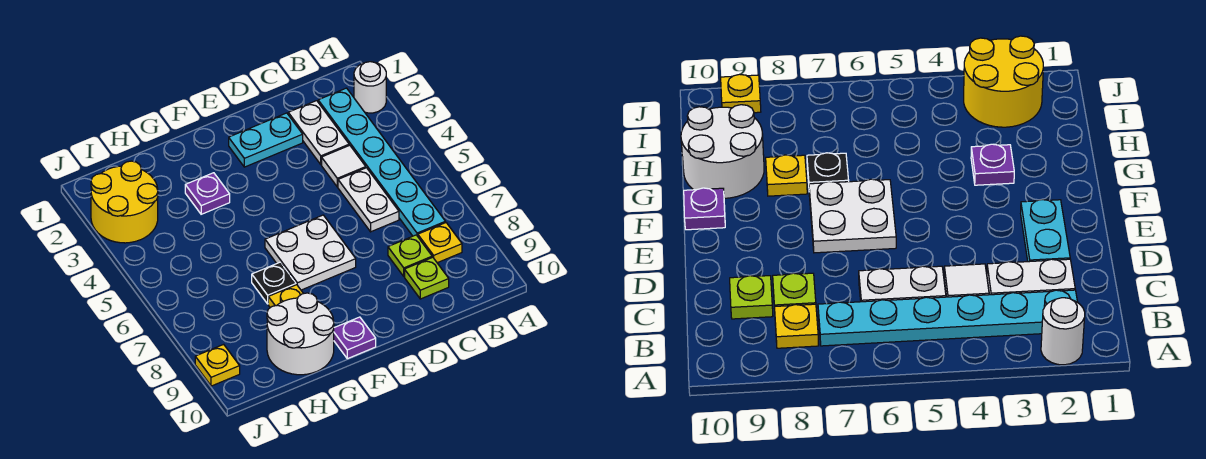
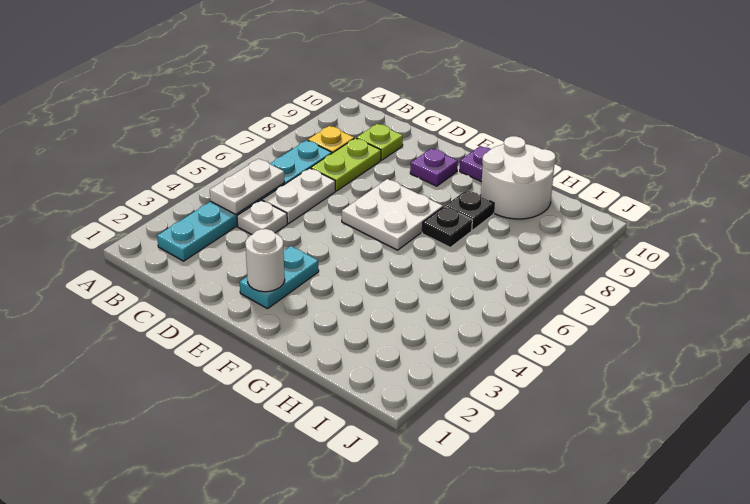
white 1x1 round brick [354,62,386,113] -> white 1x1 round brick moved to [245,229,285,292]
white 1x2 plate [288,101,349,164] -> white 1x2 plate moved to [210,159,284,214]
white 1x1 tile [322,145,366,187] -> white 1x1 plate [237,200,287,235]
lime 1x1 plate [388,235,432,276] -> lime 1x2 plate [311,138,381,191]
cyan 1x2 plate [229,113,303,167] -> cyan 1x2 plate turned to [240,246,319,309]
purple 1x1 plate [185,173,230,214] -> purple 1x1 plate moved to [410,148,458,186]
yellow 1x1 plate [268,285,303,308] -> black 1x1 plate [445,190,494,230]
yellow 2x2 round brick [91,161,158,243] -> none
yellow 1x1 plate [195,344,240,386] -> none

